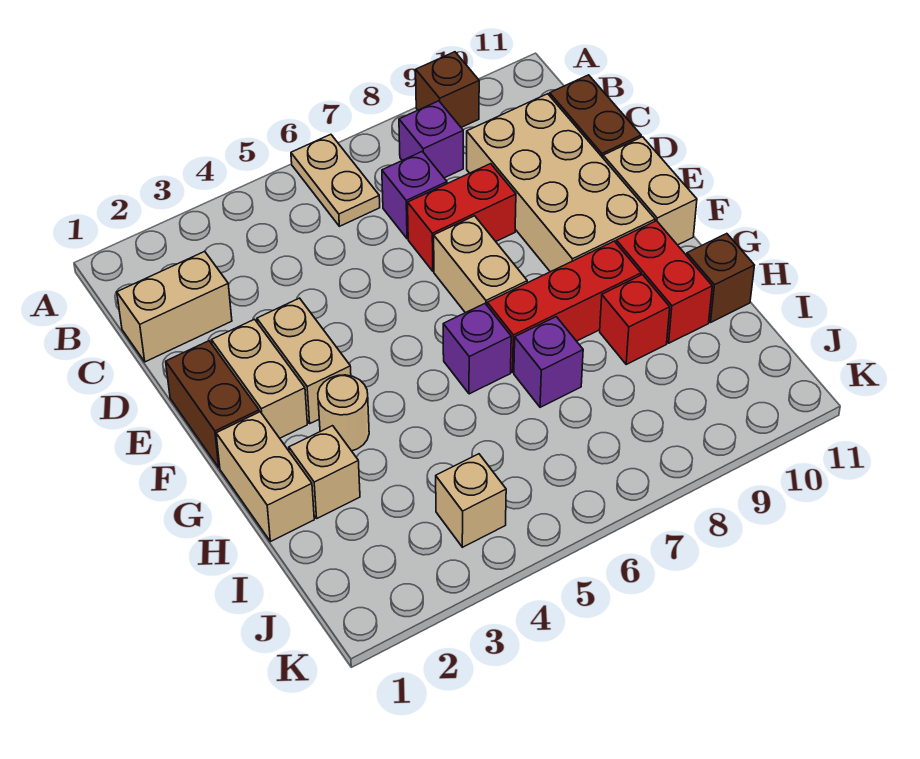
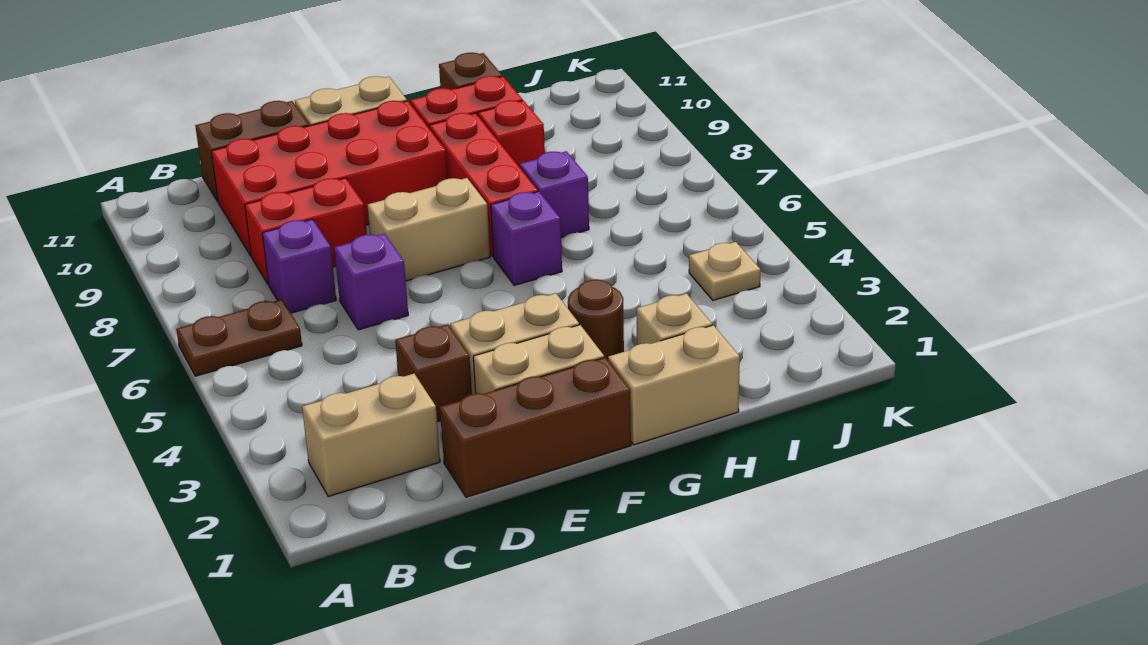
tan 1x2 plate [291,134,380,226] -> brown 1x2 plate [176,299,302,376]
brown 1x1 brick [416,52,479,127] -> brown 1x1 brick moved to [395,324,472,422]
purple 1x1 brick [399,101,463,178] -> purple 1x1 brick moved to [334,234,408,330]
tan 1x2 brick [117,251,232,362] -> tan 1x2 brick turned to [302,374,440,496]
tan 2x4 brick [467,94,655,272] -> red 2x4 brick [211,101,448,256]
red 1x2 brick [408,164,516,271] -> red 1x2 brick turned to [245,178,367,285]
brown 1x2 brick [166,341,259,468] -> brown 1x3 brick [440,358,631,497]
tan 1x1 round brick [318,375,369,451] -> brown 1x1 round brick [568,280,624,360]
tan 1x1 brick [436,454,506,547] -> tan 1x1 plate [689,242,760,300]

